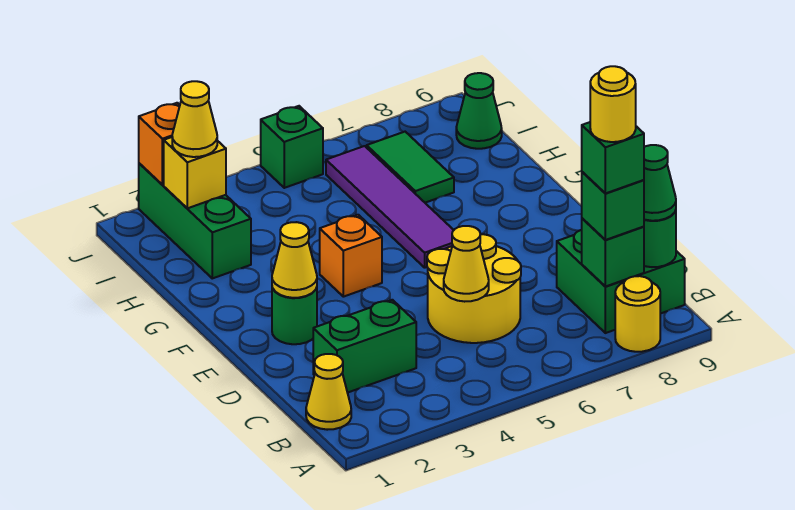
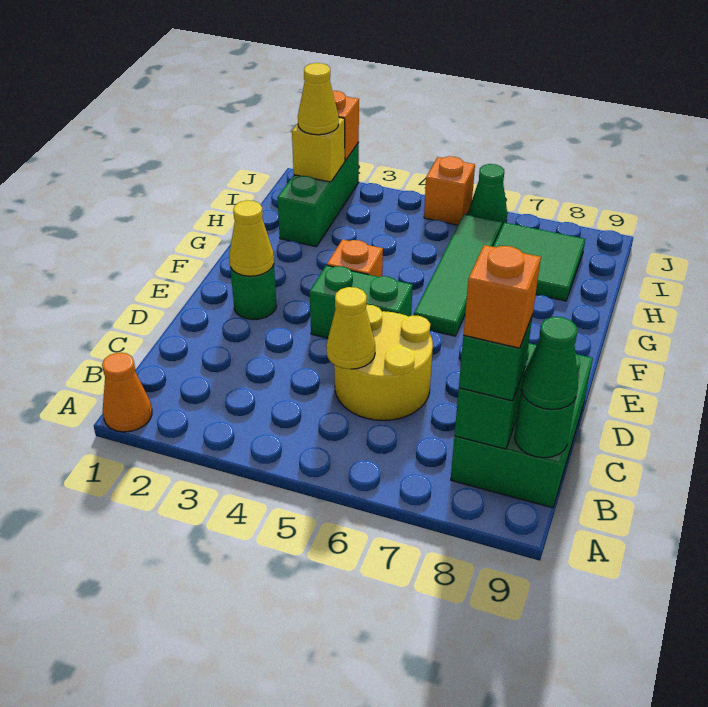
none -> orange 1x1 cone [102,353,152,432]
yellow 1x1 round brick [615,276,660,352] -> none
yellow 1x1 cone [306,354,351,430] -> none
green 2x2 brick [557,230,685,333] -> green 2x3 brick [451,343,593,508]
green 1x1 brick [582,122,644,193] -> orange 1x1 brick [463,245,541,348]
yellow 1x1 round brick [590,66,636,142] -> none
green 1x2 brick [313,300,416,393] -> green 1x2 brick moved to [310,265,413,338]
purple 1x4 tile [326,146,454,268] -> green 1x4 tile [414,214,502,336]
green 1x2 tile [367,132,454,203] -> green 2x2 tile [493,222,585,301]
green 1x1 cone [456,73,502,149] -> green 1x1 cone moved to [468,164,507,226]
green 1x1 brick [261,106,323,188] -> orange 1x1 brick [424,156,475,225]

